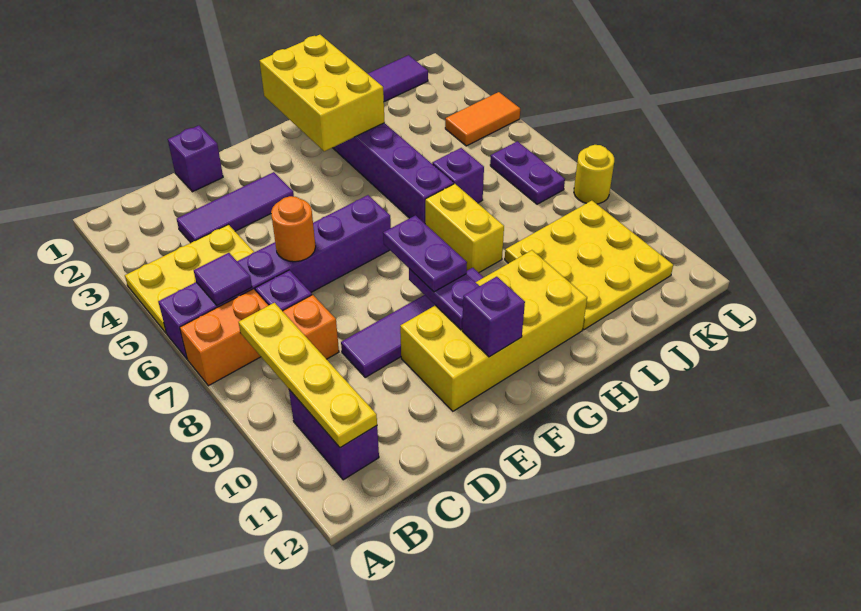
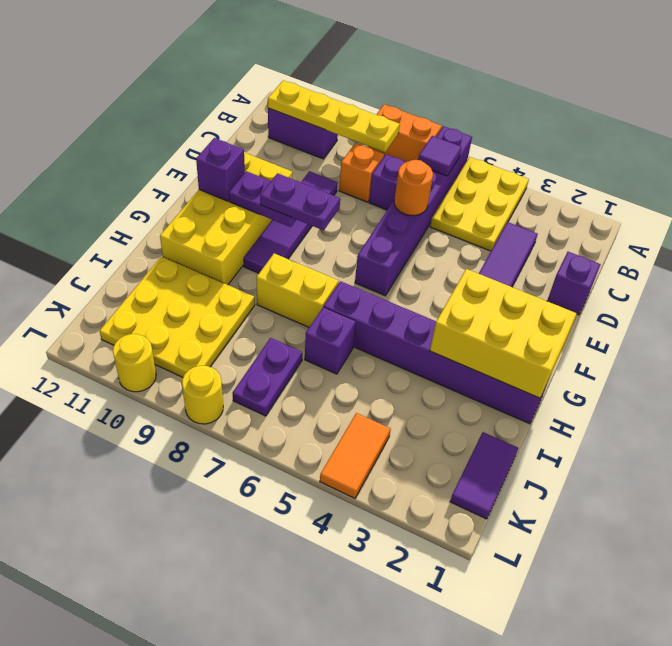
orange 1x2 brick [180,289,268,386] -> orange 1x2 brick turned to [368,104,442,162]
purple 1x2 plate [490,141,565,204] -> purple 1x2 plate turned to [233,338,302,416]
none -> yellow 1x1 round brick [113,334,156,392]

